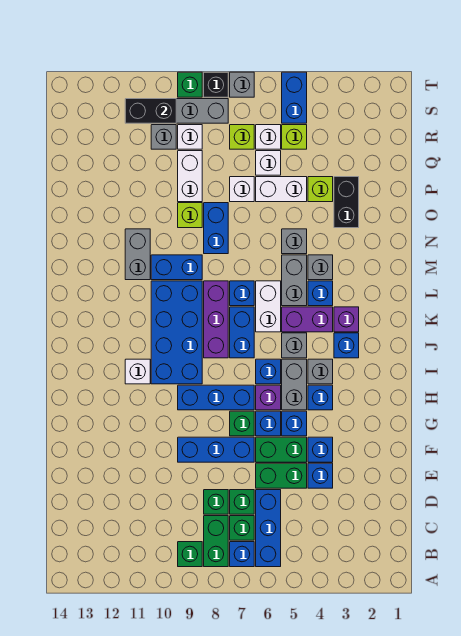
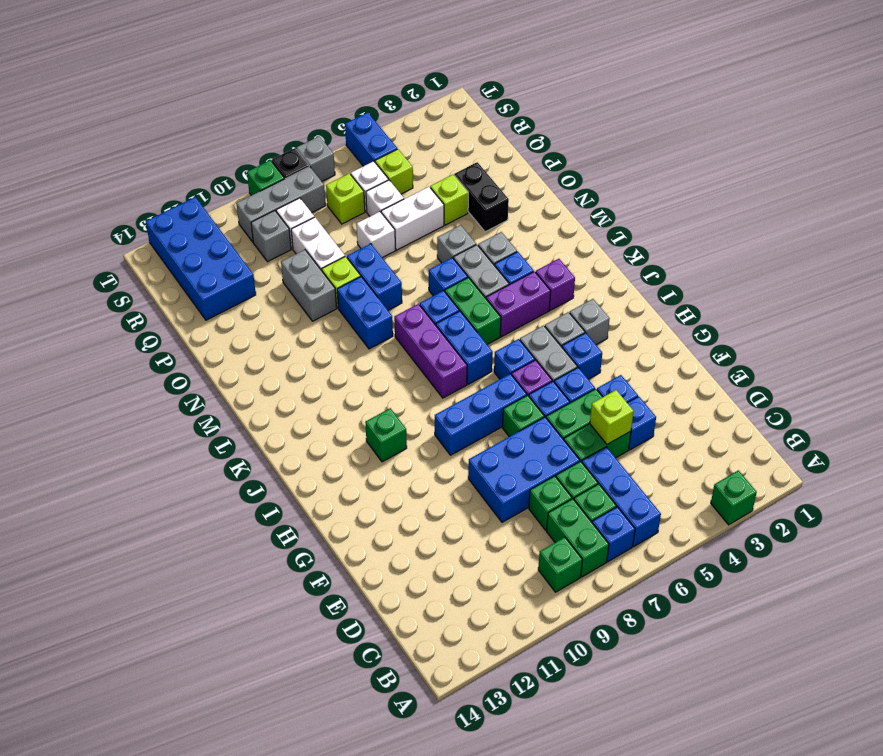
none -> green 1x1 brick [711,470,757,525]
none -> lime 1x1 brick [590,390,634,444]
blue 1x3 brick [178,437,254,462] -> blue 2x3 brick [468,417,580,522]
blue 2x4 brick [151,281,202,384] -> blue 2x4 brick moved to [146,197,256,320]
white 1x1 brick [125,359,150,384] -> green 1x1 brick [365,408,407,462]
blue 1x1 brick [334,333,359,358] -> blue 1x1 brick moved to [429,258,468,296]
grey 1x1 brick [282,333,307,358] -> grey 1x1 brick moved to [570,299,610,345]
white 1x2 brick [256,281,281,332] -> green 1x2 brick [445,278,501,344]
blue 1x2 brick [151,255,202,280] -> blue 1x2 brick turned to [337,277,393,349]
grey 1x2 brick [125,229,150,280] -> grey 1x2 brick moved to [281,250,337,321]
black 1x2 brick [125,99,176,123] -> none

